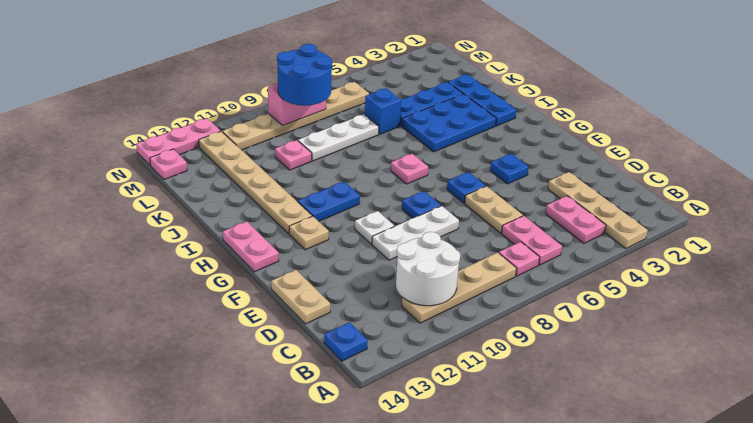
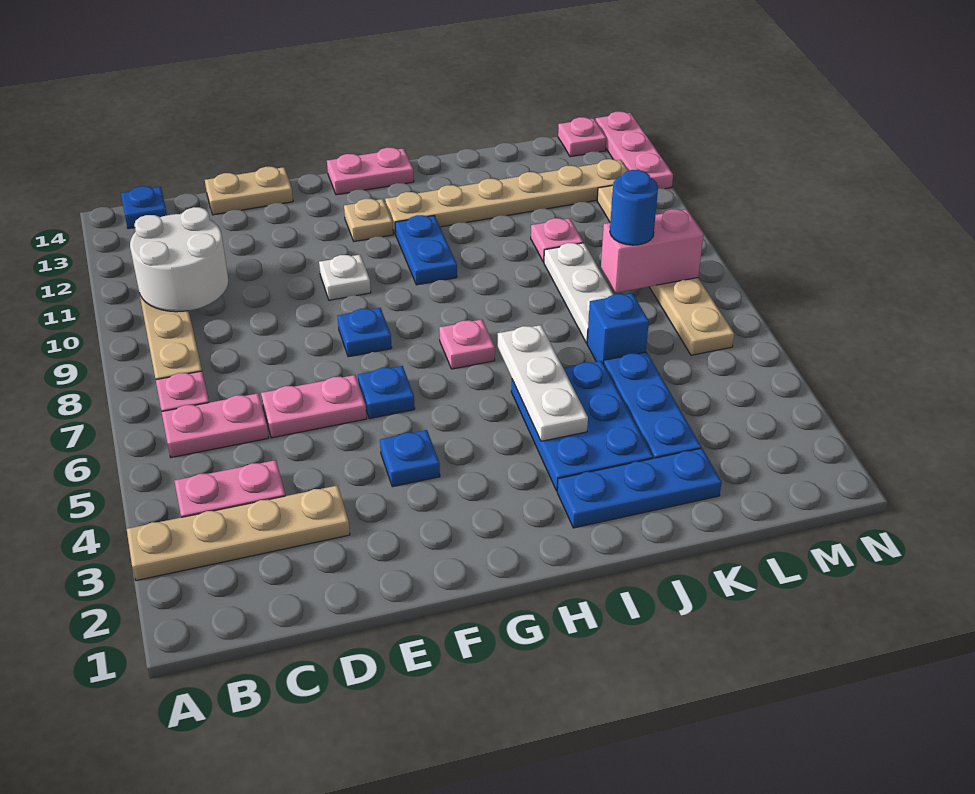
tan 1x2 plate [465,186,523,233] -> pink 1x2 plate [261,375,367,438]
white 1x3 plate [372,206,459,260] -> white 1x3 plate moved to [498,325,588,441]
blue 2x2 round brick [277,44,332,106] -> blue 1x1 round brick [610,170,658,245]
pink 1x2 brick [268,83,326,125] -> pink 1x2 brick turned to [601,209,704,293]

